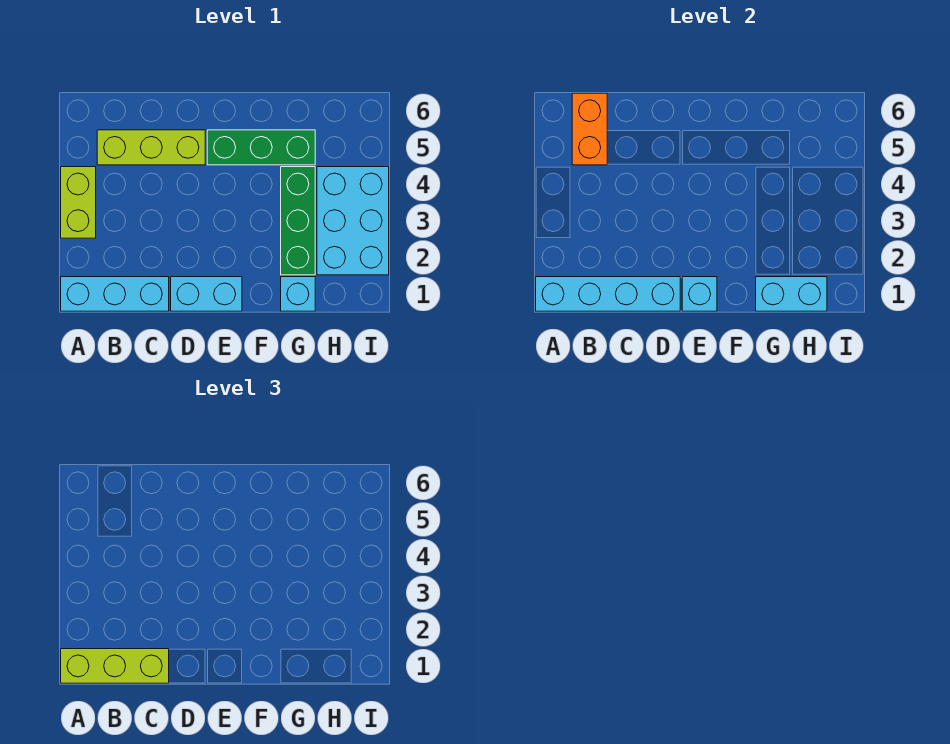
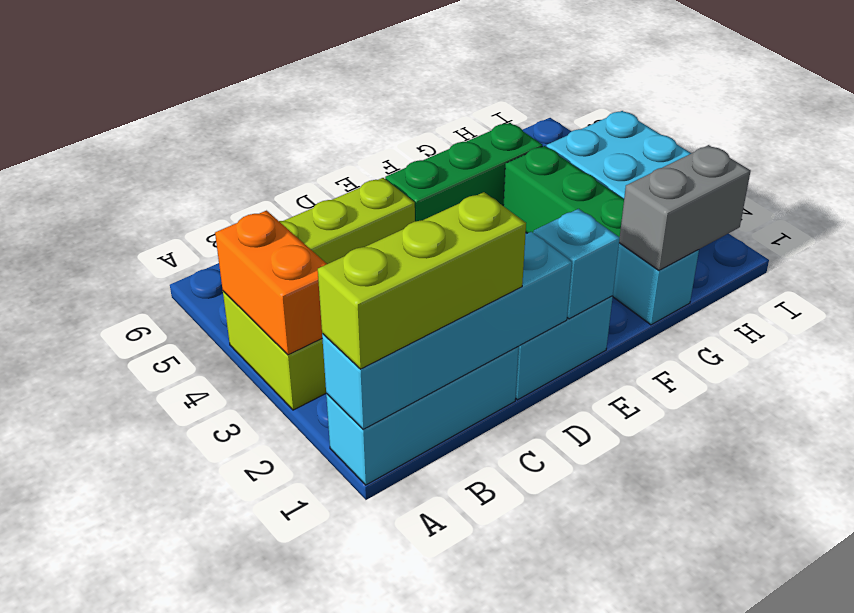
orange 1x2 brick [572,93,607,165] -> orange 1x2 brick moved to [215,211,327,355]
cyan 1x2 brick [756,277,827,311] -> grey 1x2 brick [619,145,751,270]

